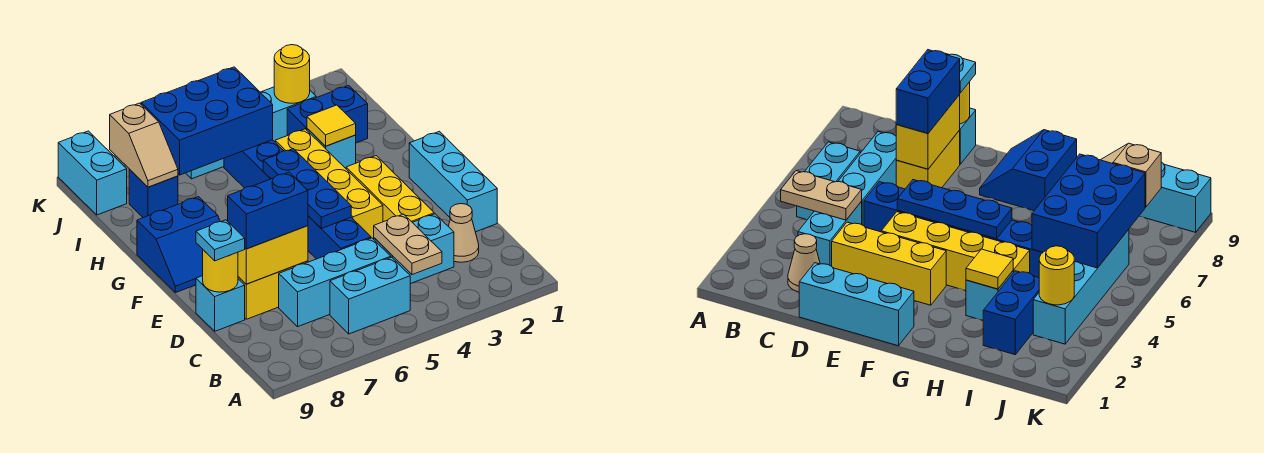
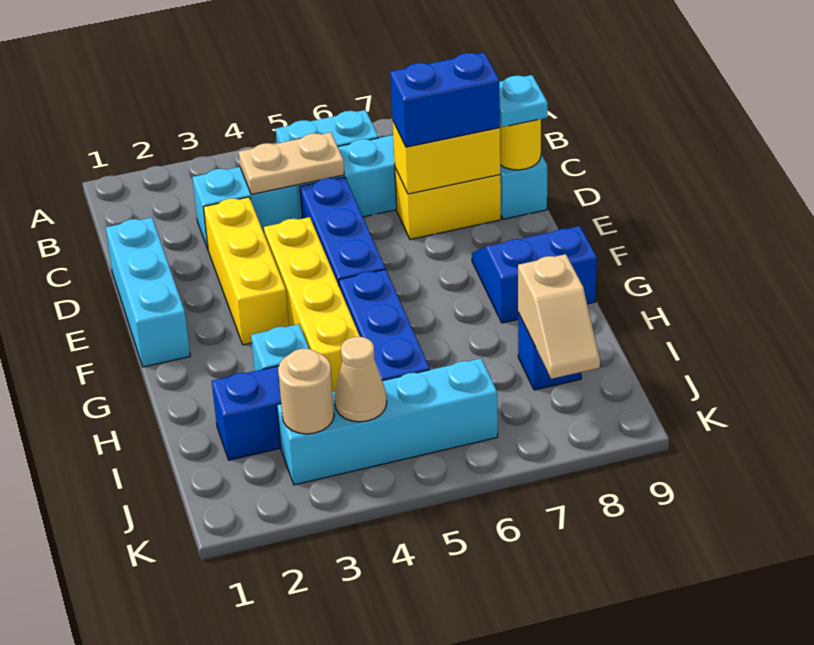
tan 1x2 plate [374,214,442,275] -> tan 1x2 plate turned to [239,132,344,194]
tan 1x1 cone [448,204,479,262] -> tan 1x1 cone moved to [335,337,387,422]
blue 1x3 plate [263,149,351,228] -> none
yellow 1x1 tile [307,105,356,146] -> none
blue 2x3 brick [141,67,273,175] -> none
tan 1x2 slope [110,103,178,187] -> tan 1x2 slope turned to [518,254,600,379]
yellow 1x1 round brick [274,45,310,103] -> tan 1x1 round brick [278,348,334,434]
cyan 1x2 brick [58,131,127,215] -> none

